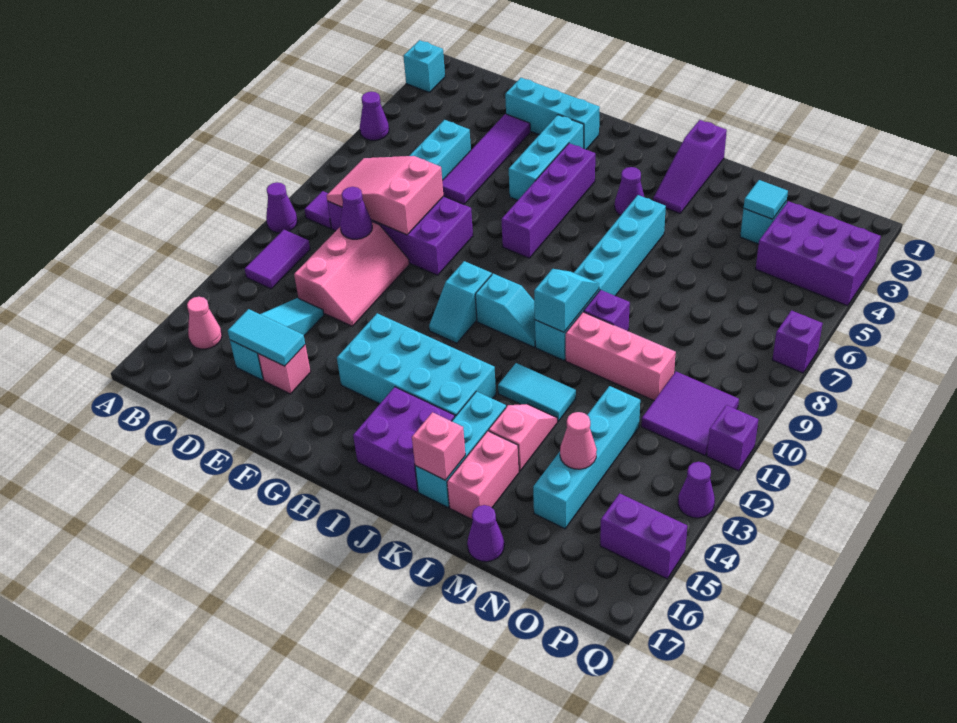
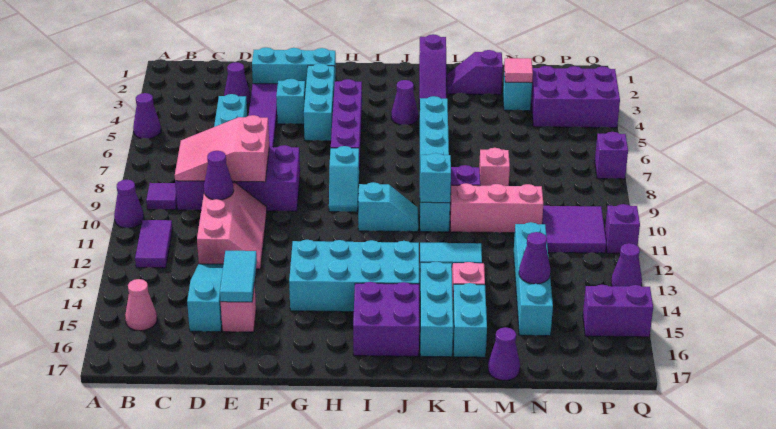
cyan 1x1 brick [404,40,445,92] -> cyan 1x1 brick moved to [276,79,305,124]
none -> purple 1x1 cone [224,62,251,104]
cyan 1x2 tile [228,309,305,366] -> cyan 1x2 tile turned to [220,251,257,302]
cyan 1x2 slope [429,261,492,343] -> cyan 1x2 slope moved to [329,146,359,212]
pink 1x1 brick [412,412,465,480] -> pink 1x1 brick moved to [479,148,510,186]
none -> purple 1x2 slope [447,50,503,95]
pink 1x2 brick [447,431,519,519] -> cyan 1x2 brick [453,283,487,357]
cyan 1x1 tile [744,180,788,219] -> pink 1x1 tile [504,58,533,83]
pink 1x1 cone [560,412,597,469] -> purple 1x1 cone [519,232,550,284]

